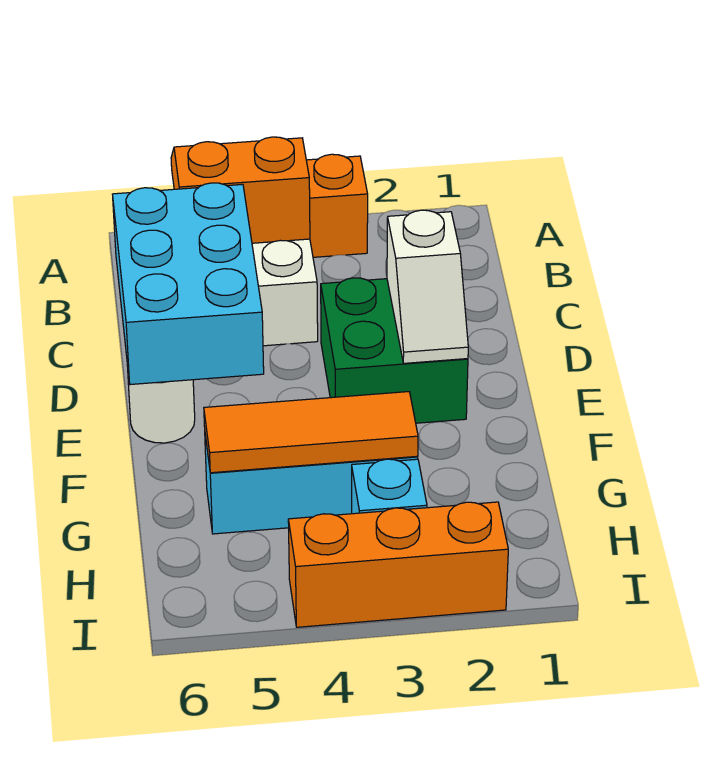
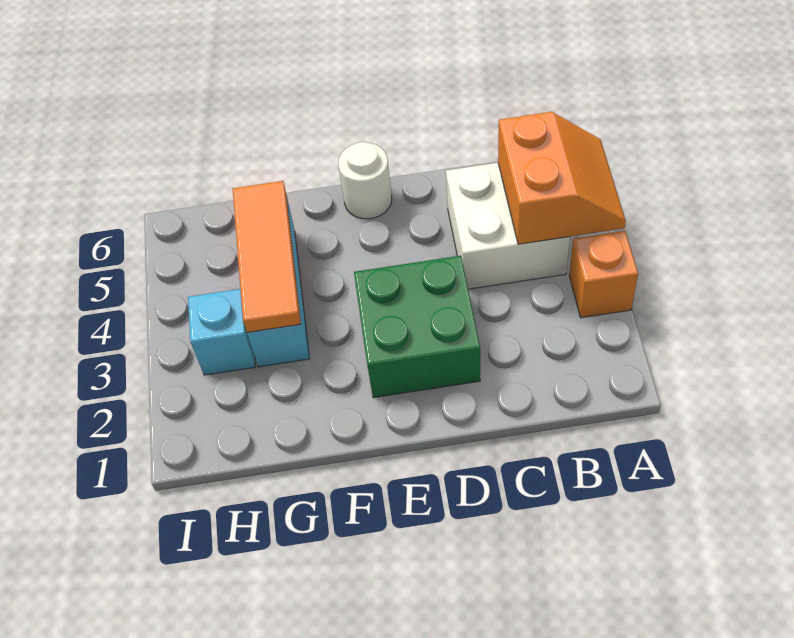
cyan 2x3 brick [112,183,264,385] -> none
white 1x2 slope [387,210,468,363] -> none
orange 1x3 brick [288,502,508,627] -> none

